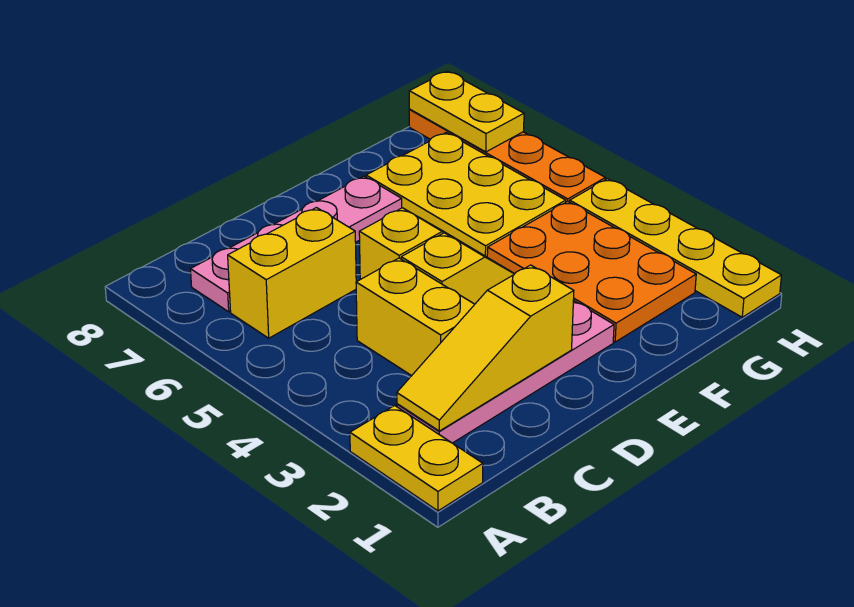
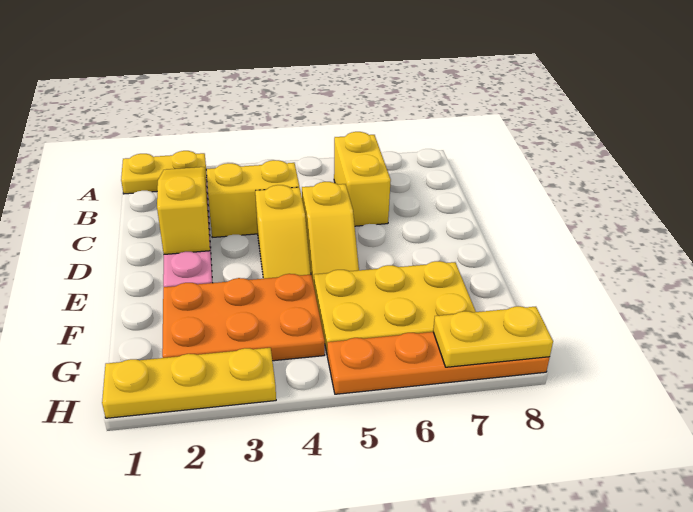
pink 1x4 plate [190,176,402,312] -> none
yellow 1x4 plate [570,179,781,317] -> yellow 1x3 plate [102,348,276,418]

